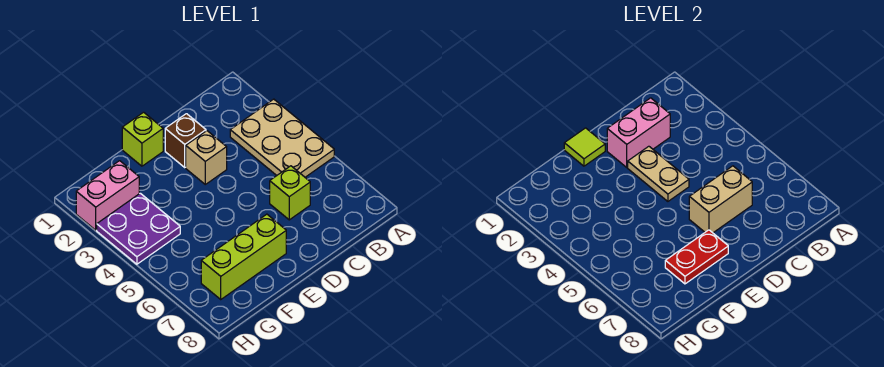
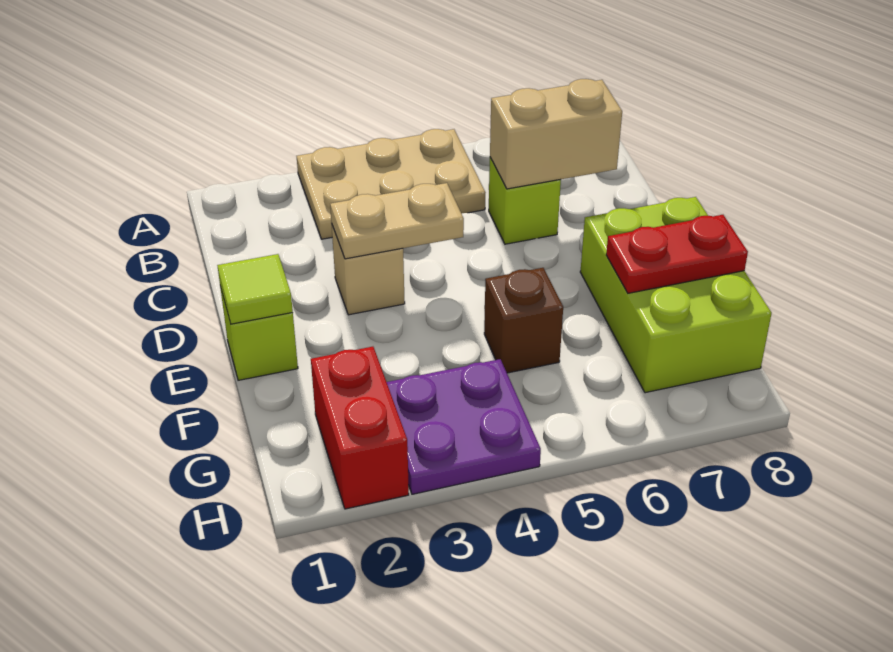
pink 1x2 brick [607,98,670,167] -> none
tan 1x2 brick [689,166,752,233] -> tan 1x2 brick turned to [490,79,622,189]
brown 1x1 brick [165,114,206,167] -> brown 1x1 brick moved to [484,268,563,373]
lime 1x3 brick [201,214,286,299] -> lime 2x3 brick [580,197,771,393]
red 1x2 plate [665,230,728,284] -> red 1x2 plate turned to [606,215,748,293]
pink 1x2 brick [76,161,139,230] -> red 1x2 brick [311,347,409,509]

